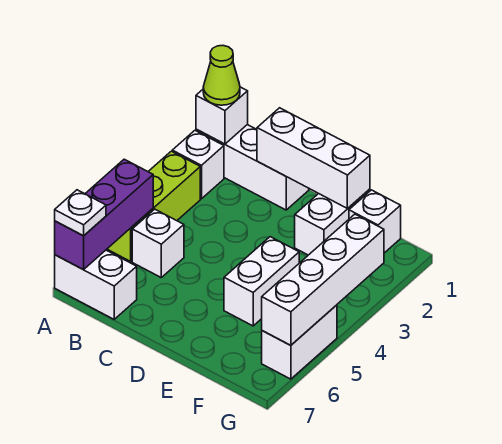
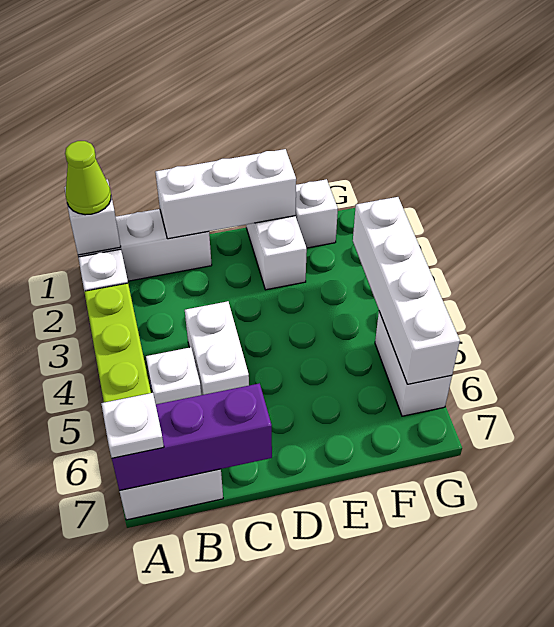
purple 1x3 brick [55,159,153,270] -> purple 1x3 brick turned to [112,383,272,491]
white 1x2 brick [224,237,299,326] -> white 1x2 brick moved to [185,301,249,395]

